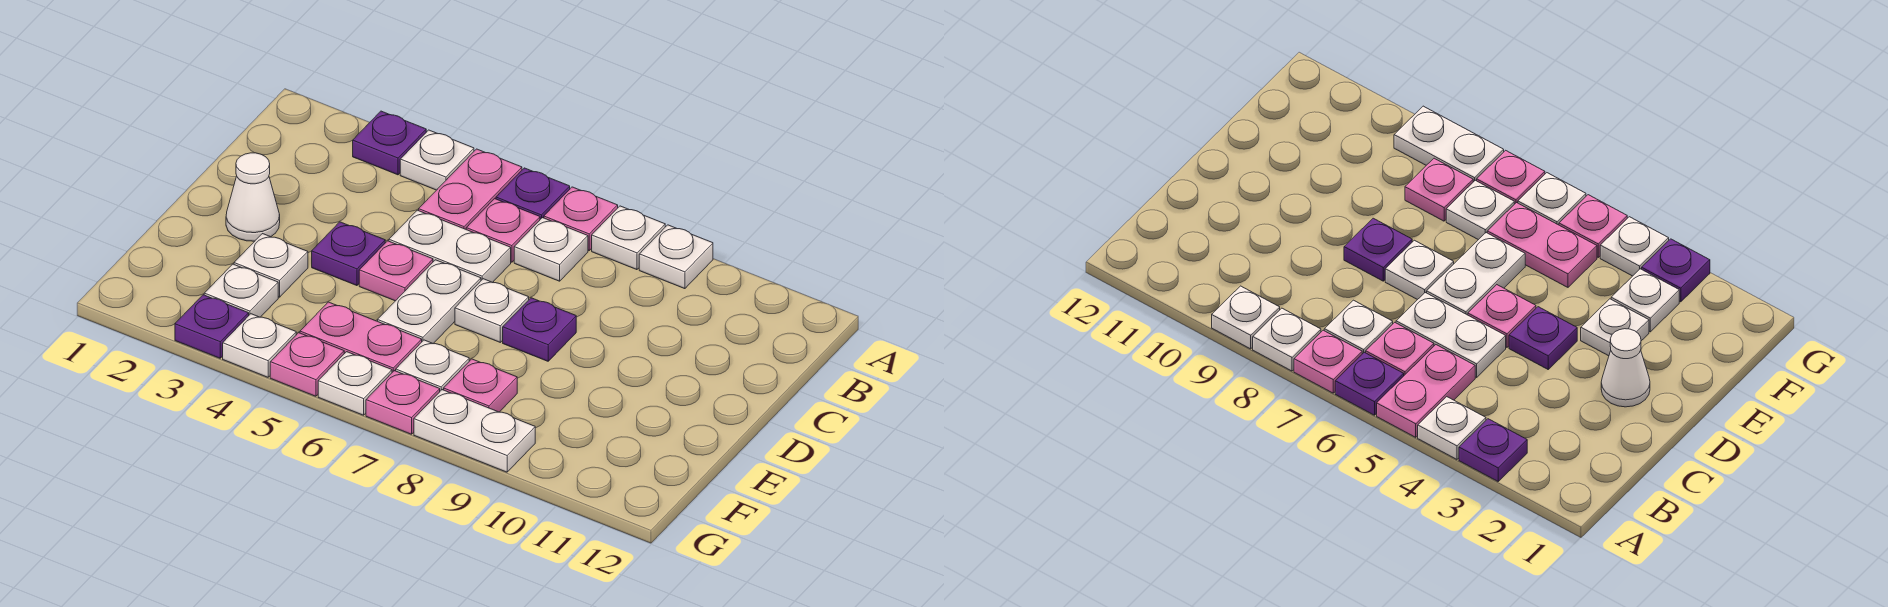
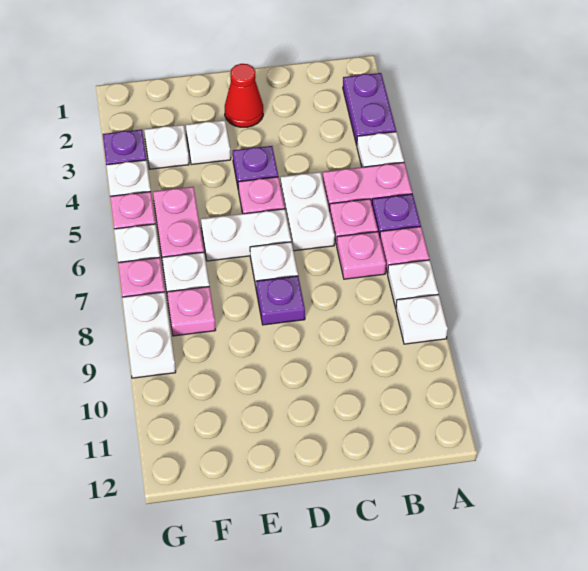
purple 1x1 plate [353,111,426,175] -> purple 1x2 plate [343,73,396,145]
white 1x1 plate [514,218,588,281] -> pink 1x1 plate [337,232,386,279]
white 1x1 cone [226,153,280,241] -> red 1x1 cone [225,64,263,127]

